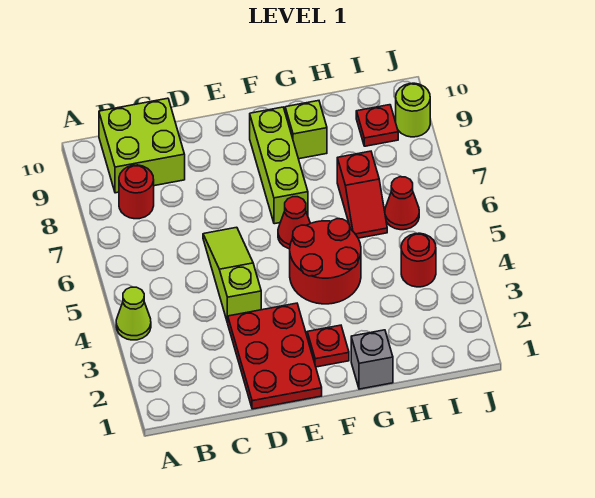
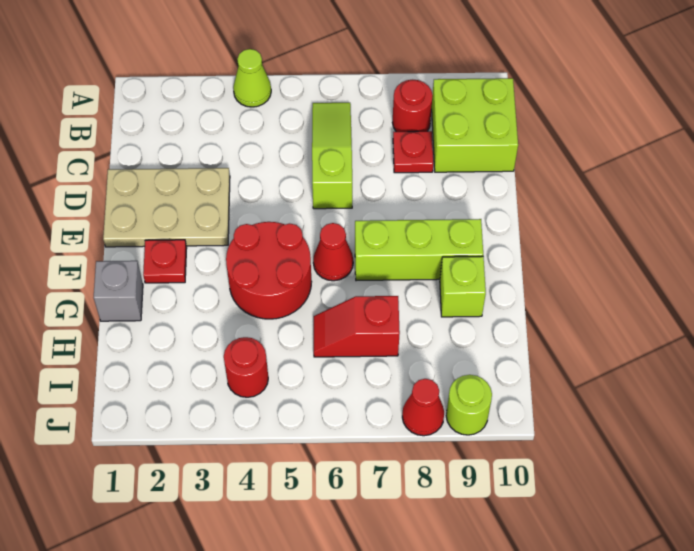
red 2x3 plate [228,303,322,409] -> tan 2x3 plate [103,168,230,247]
lime 1x3 slope [203,227,261,323] -> lime 1x3 slope turned to [312,103,352,209]
red 1x1 cone [385,177,419,230] -> red 1x1 cone moved to [402,379,444,436]
red 1x1 plate [356,105,398,146] -> red 1x1 plate moved to [393,131,433,173]

